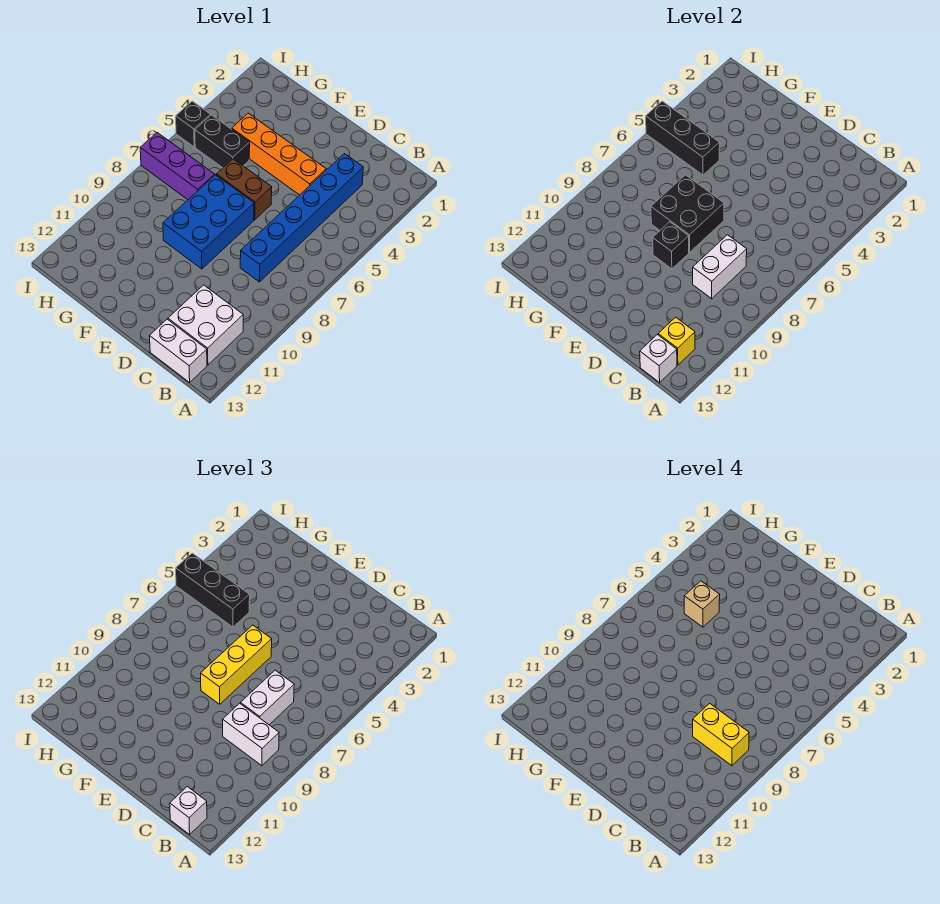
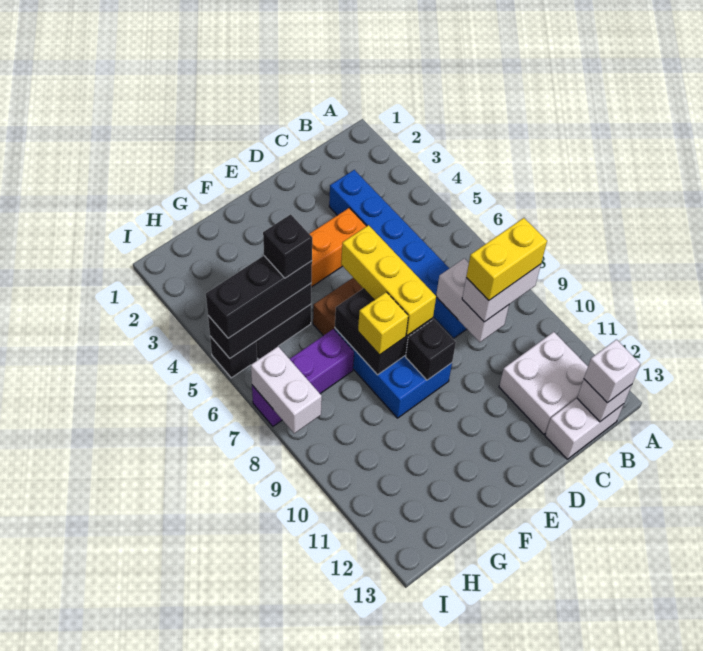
yellow 1x1 brick [658,317,695,365] -> yellow 1x1 brick moved to [358,292,408,355]
white 1x2 brick [241,670,294,725] -> white 1x2 brick moved to [251,347,322,433]
tan 1x1 brick [684,581,720,627] -> black 1x1 brick [263,214,312,278]

